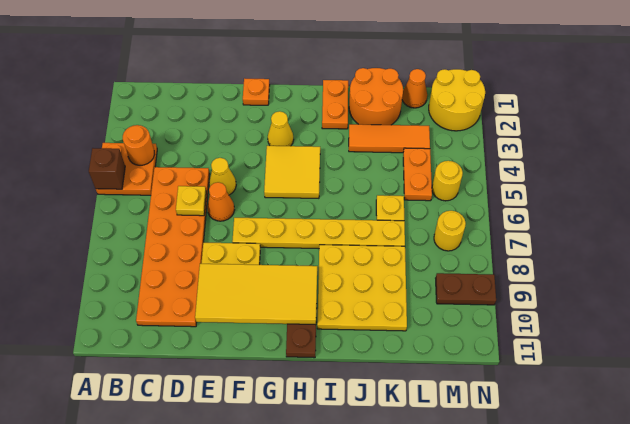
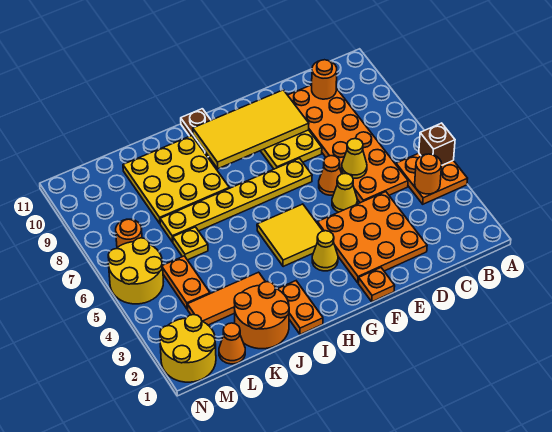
none -> orange 1x1 round brick [312,60,337,99]
none -> orange 3x3 plate [317,192,427,283]
yellow 1x1 plate [176,186,206,216] -> yellow 1x1 cone [342,139,367,179]
yellow 1x1 round brick [432,161,463,201] -> yellow 2x2 round brick [108,238,163,304]
yellow 1x1 round brick [434,211,466,251] -> orange 1x1 round brick [116,219,142,248]
brown 1x2 plate [436,273,496,305] -> none

